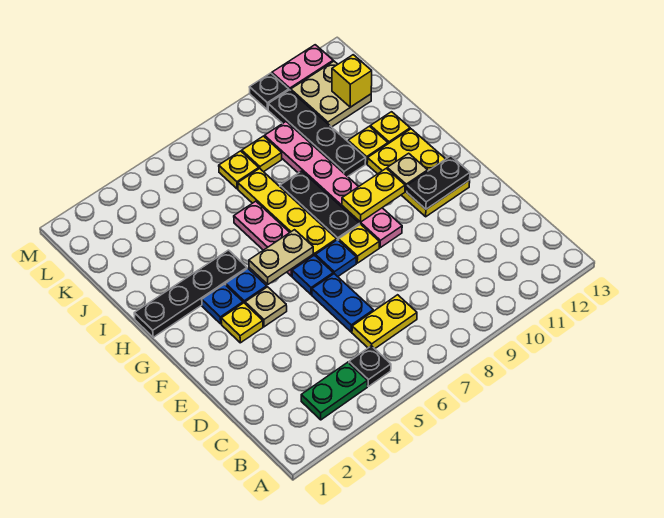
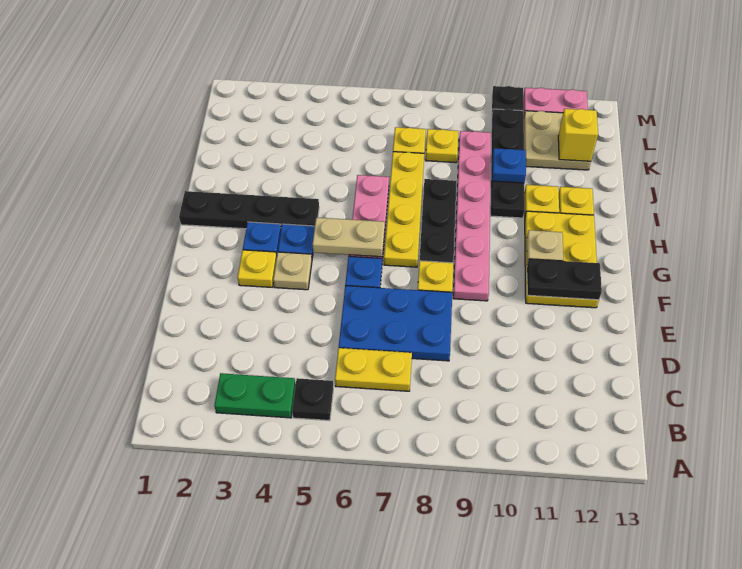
blue 1x2 plate [312,274,373,332] -> blue 2x3 plate [339,286,452,361]
blue 1x1 plate [316,240,356,277] -> blue 1x1 plate moved to [492,148,526,183]
yellow 1x2 plate [342,168,405,222] -> none

